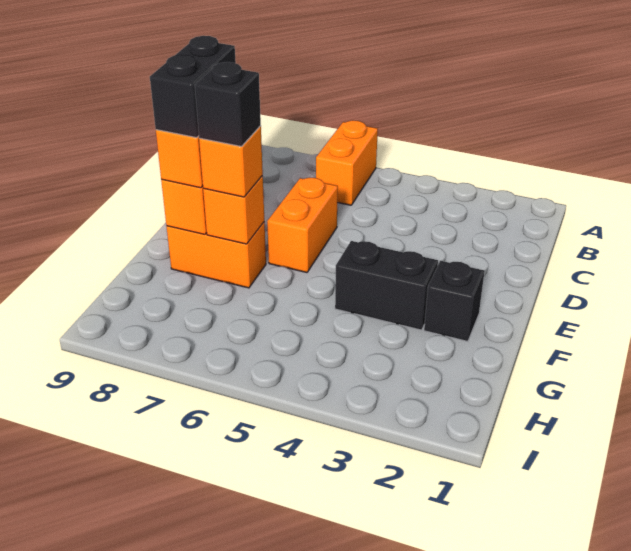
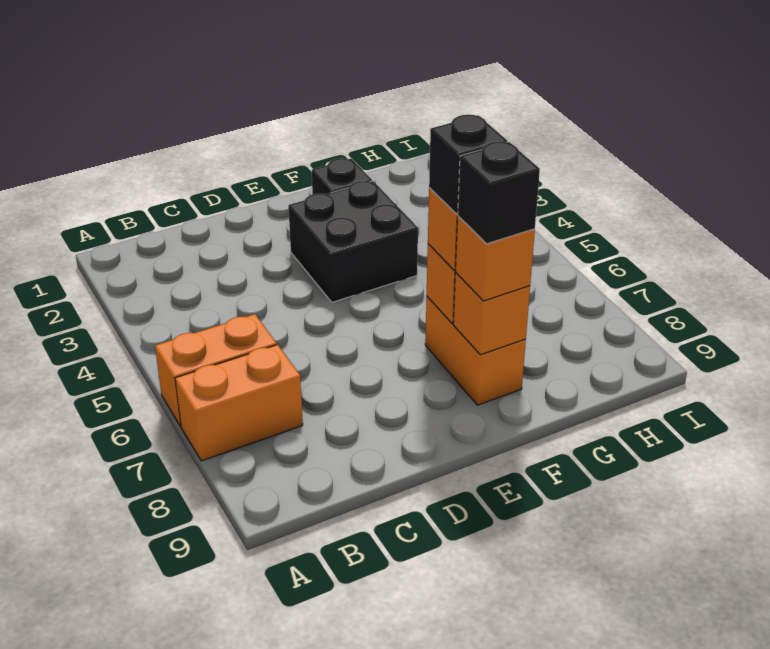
orange 1x2 brick [267,178,338,272] -> orange 1x2 brick moved to [175,345,303,461]
black 1x2 brick [150,36,236,138] -> black 1x1 brick [458,142,540,244]
black 1x2 brick [335,241,438,330] -> black 2x2 brick [288,181,418,302]

